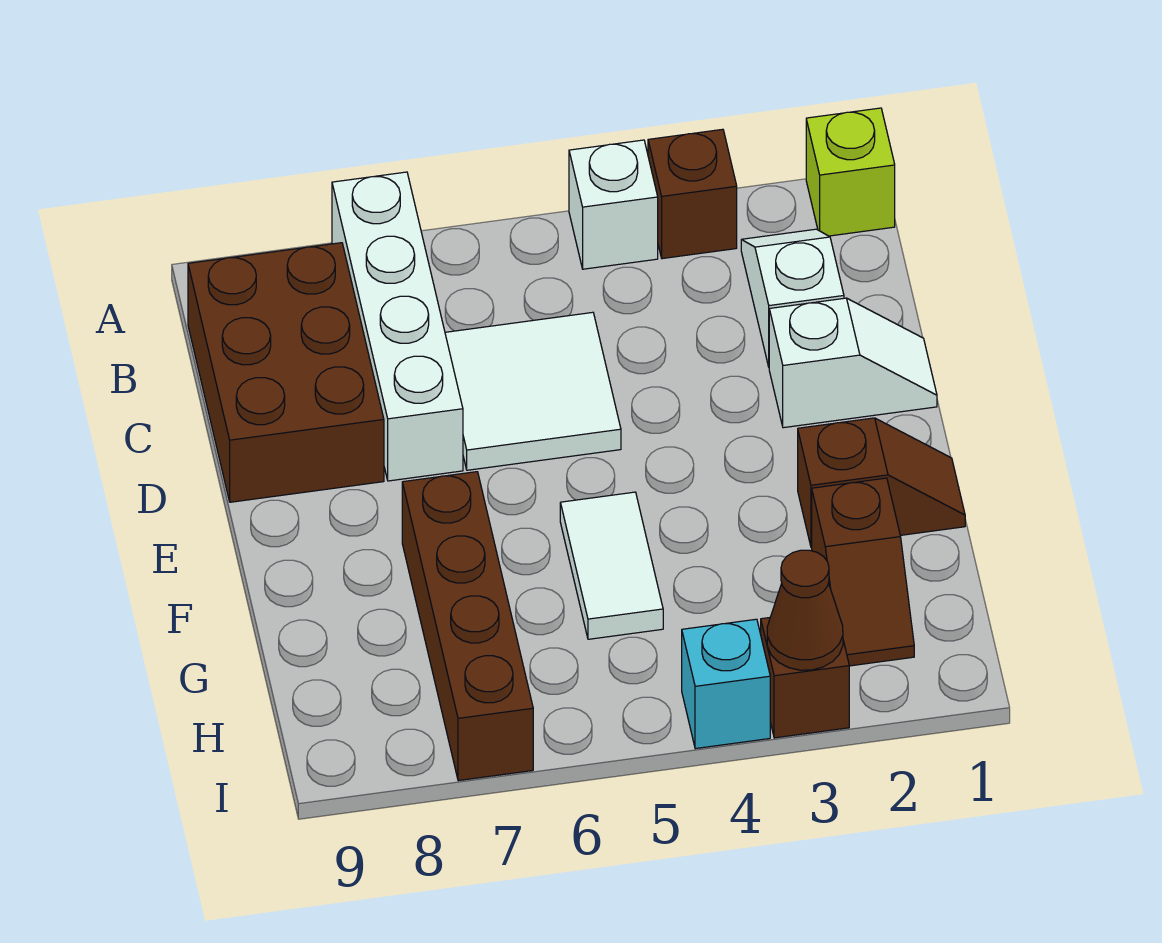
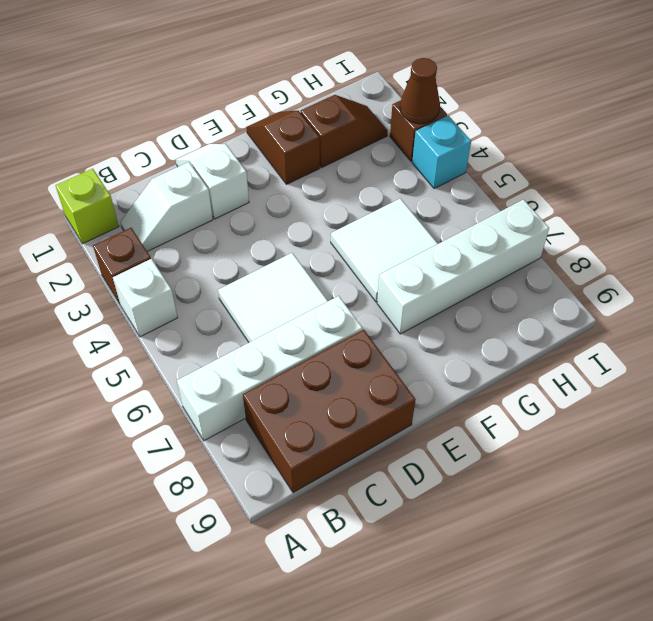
white 1x2 tile [560,492,663,639] -> white 2x2 tile [331,198,438,302]
brown 1x4 brick [402,472,533,781] -> white 1x4 brick [377,199,549,334]

